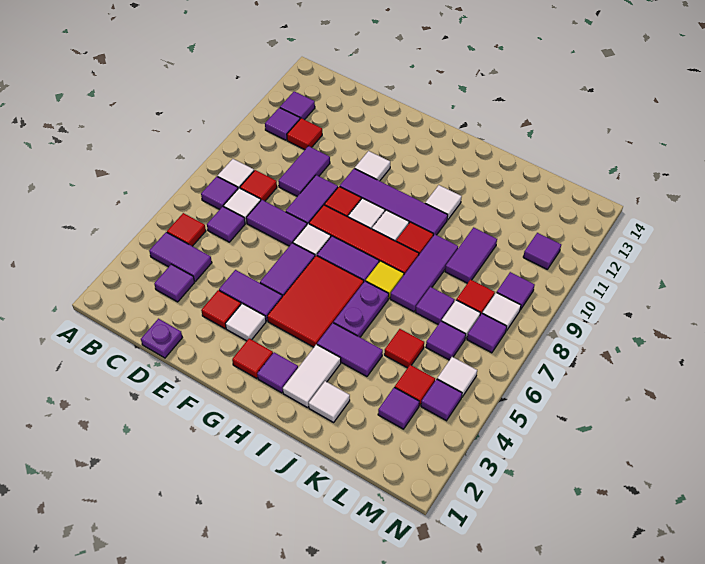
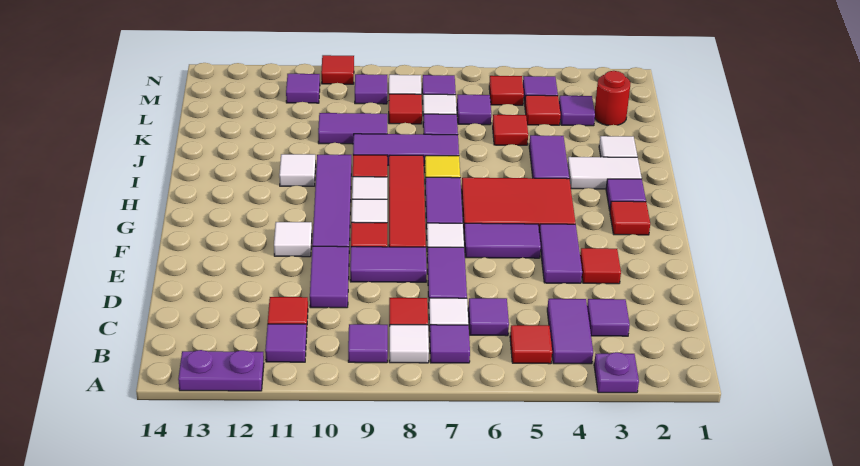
purple 1x1 tile [280,91,315,120] -> purple 1x1 tile moved to [348,324,388,363]
purple 1x1 plate [141,319,182,358] -> purple 1x1 plate moved to [594,352,639,393]
purple 1x2 tile [278,146,330,196] -> purple 1x2 tile turned to [310,246,349,308]
white 1x1 tile [226,303,266,341] -> none
purple 1x2 plate [334,281,389,337] -> purple 1x2 plate moved to [178,350,264,391]
none -> red 1x1 round brick [595,71,630,125]
white 1x1 tile [437,357,477,397] -> red 1x1 tile [489,76,524,105]
none -> red 1x1 tile [321,55,354,84]

